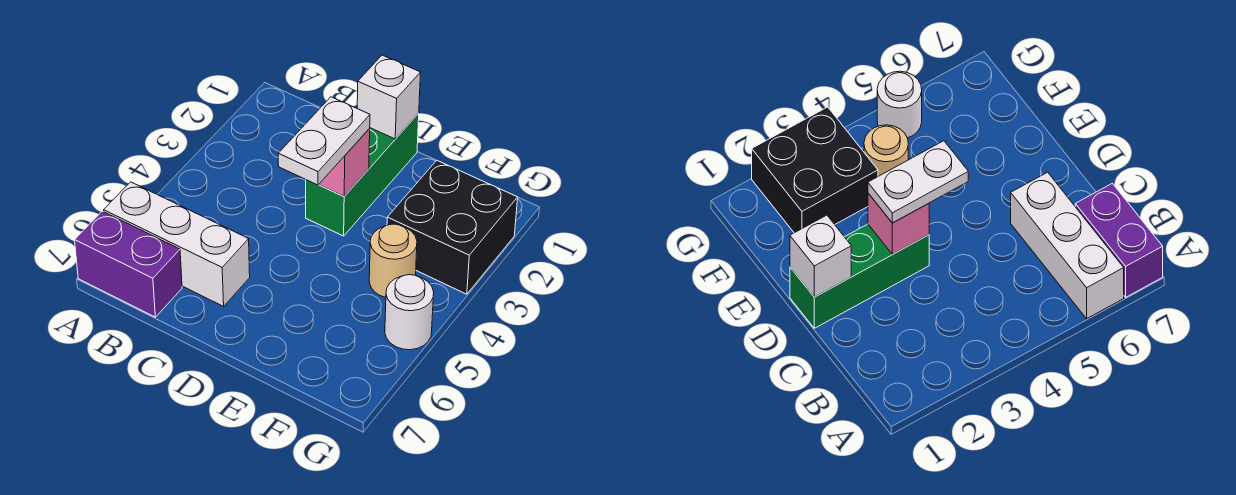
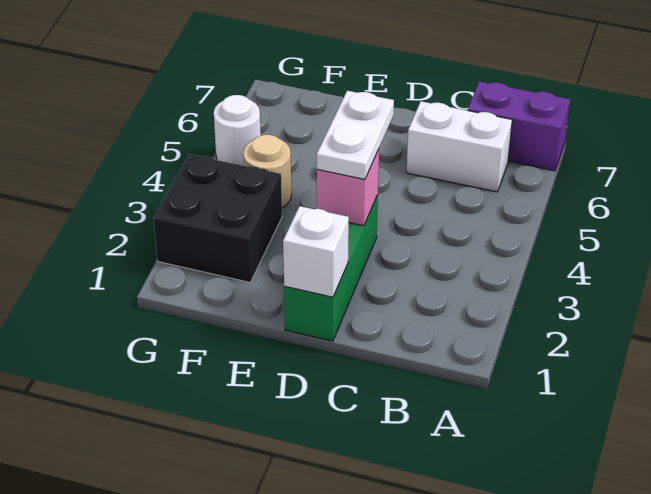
white 1x3 brick [104,182,250,306] -> white 1x2 brick [406,101,512,192]

